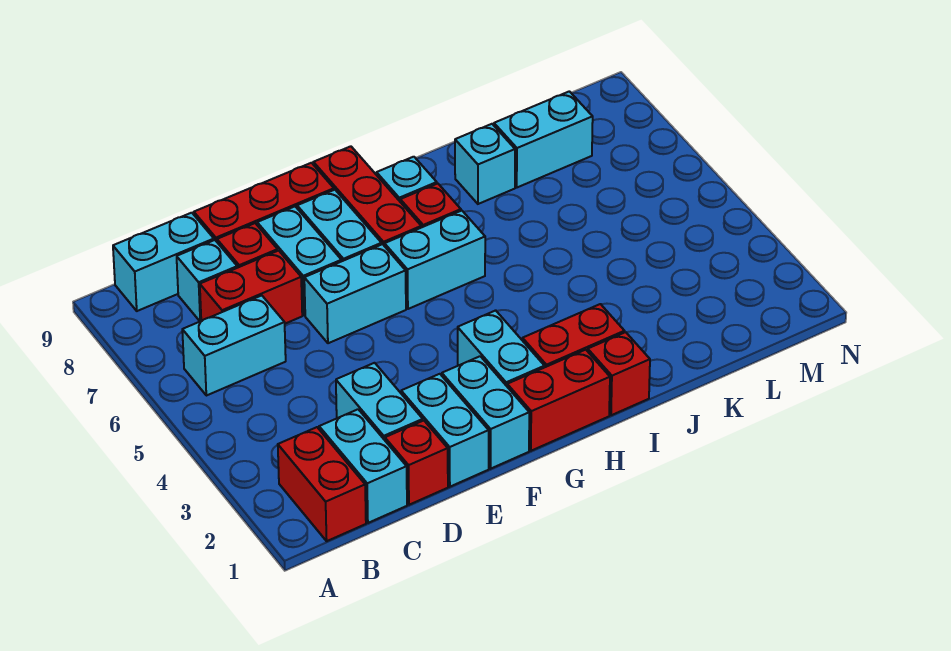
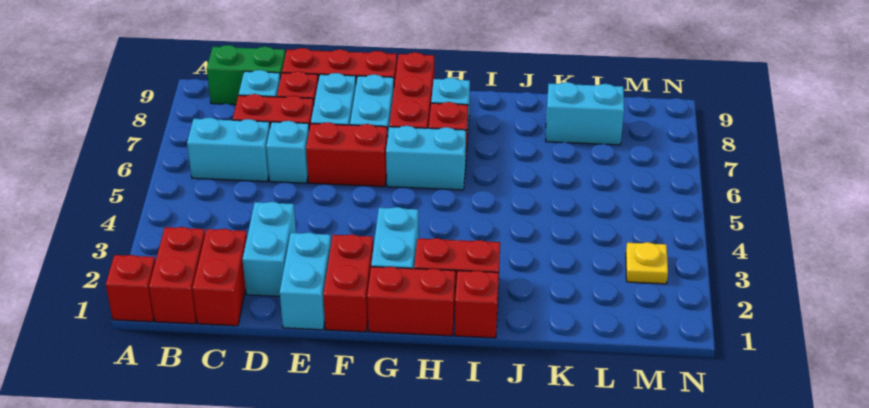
cyan 1x2 brick [113,213,214,311] -> green 1x2 brick [207,45,285,105]
cyan 1x2 brick [319,409,407,523] -> red 1x2 brick [192,229,247,326]
red 1x1 brick [385,421,448,505] -> red 1x1 brick moved to [106,255,155,322]
cyan 1x2 brick [304,244,406,343] -> red 1x2 brick [306,122,388,187]
cyan 1x2 brick [442,356,529,469] -> red 1x2 brick [323,234,373,332]
cyan 1x1 brick [455,124,515,204] -> cyan 1x1 brick moved to [266,121,309,183]
none -> yellow 1x1 plate [626,242,668,284]

